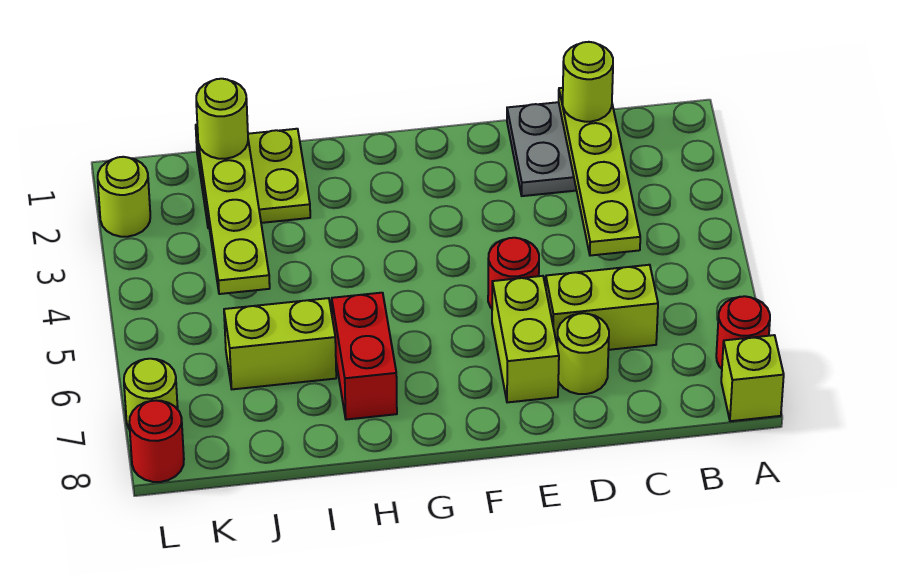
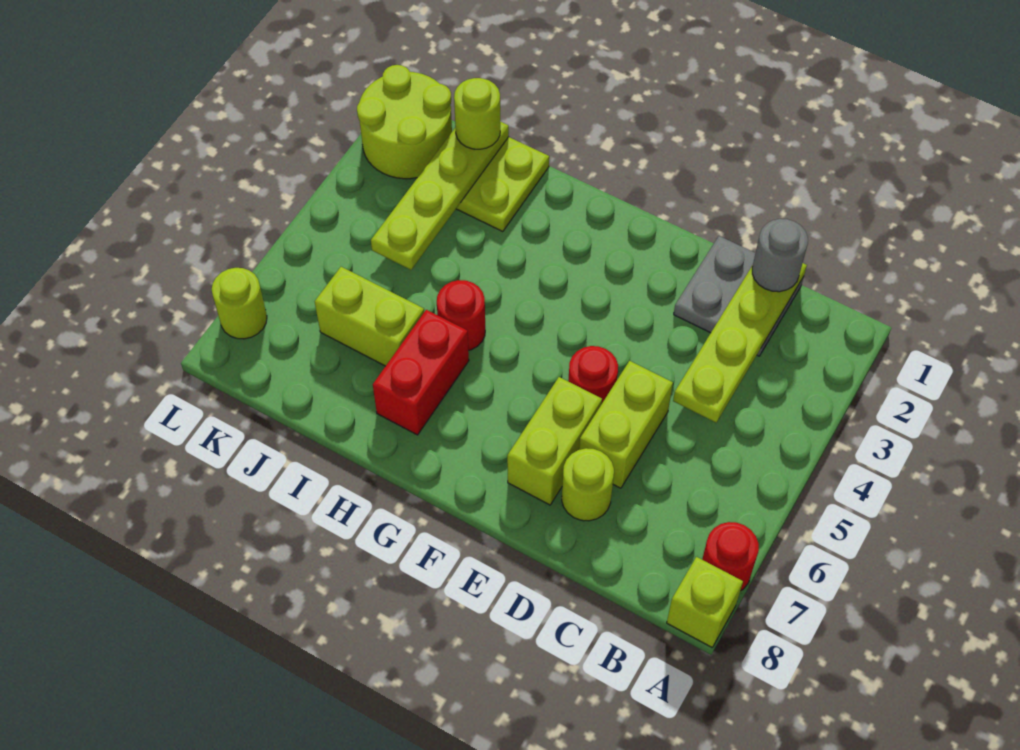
lime 1x1 round brick [563,42,613,122] -> grey 1x1 round brick [752,219,808,292]
lime 1x2 brick [546,265,658,350] -> lime 1x2 brick turned to [579,361,673,488]
lime 1x1 round brick [98,157,150,237] -> lime 2x2 round brick [357,65,452,179]
red 1x1 round brick [129,401,184,482] -> red 1x1 round brick moved to [437,280,485,351]

